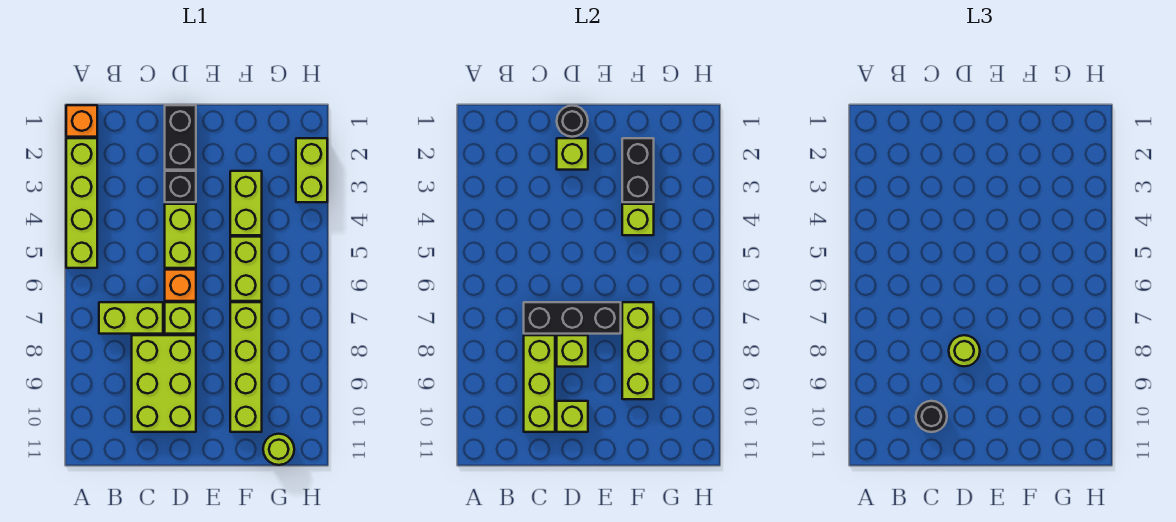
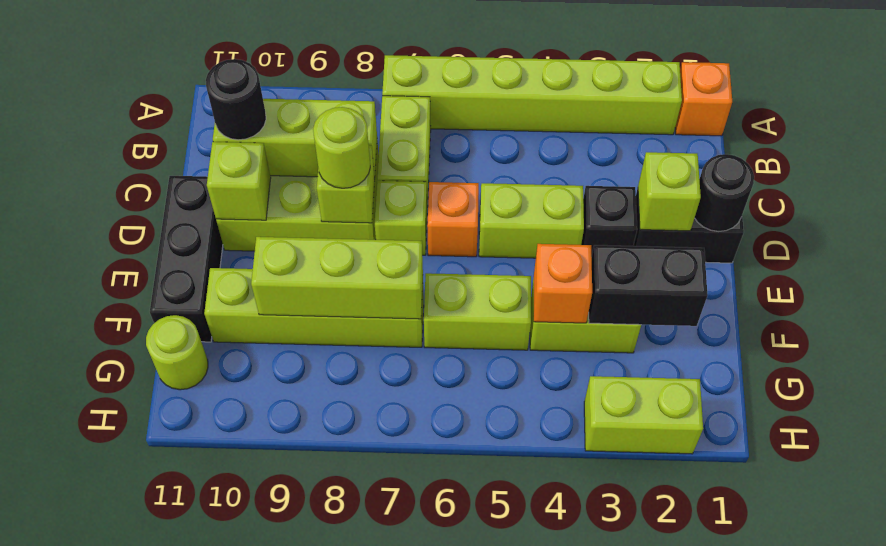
lime 1x4 brick [66,138,97,268] -> lime 1x6 brick [382,55,682,135]
black 1x3 brick [524,302,621,334] -> black 1x3 brick moved to [150,176,223,342]
lime 1x1 brick [622,204,654,235] -> orange 1x1 brick [534,244,592,323]

